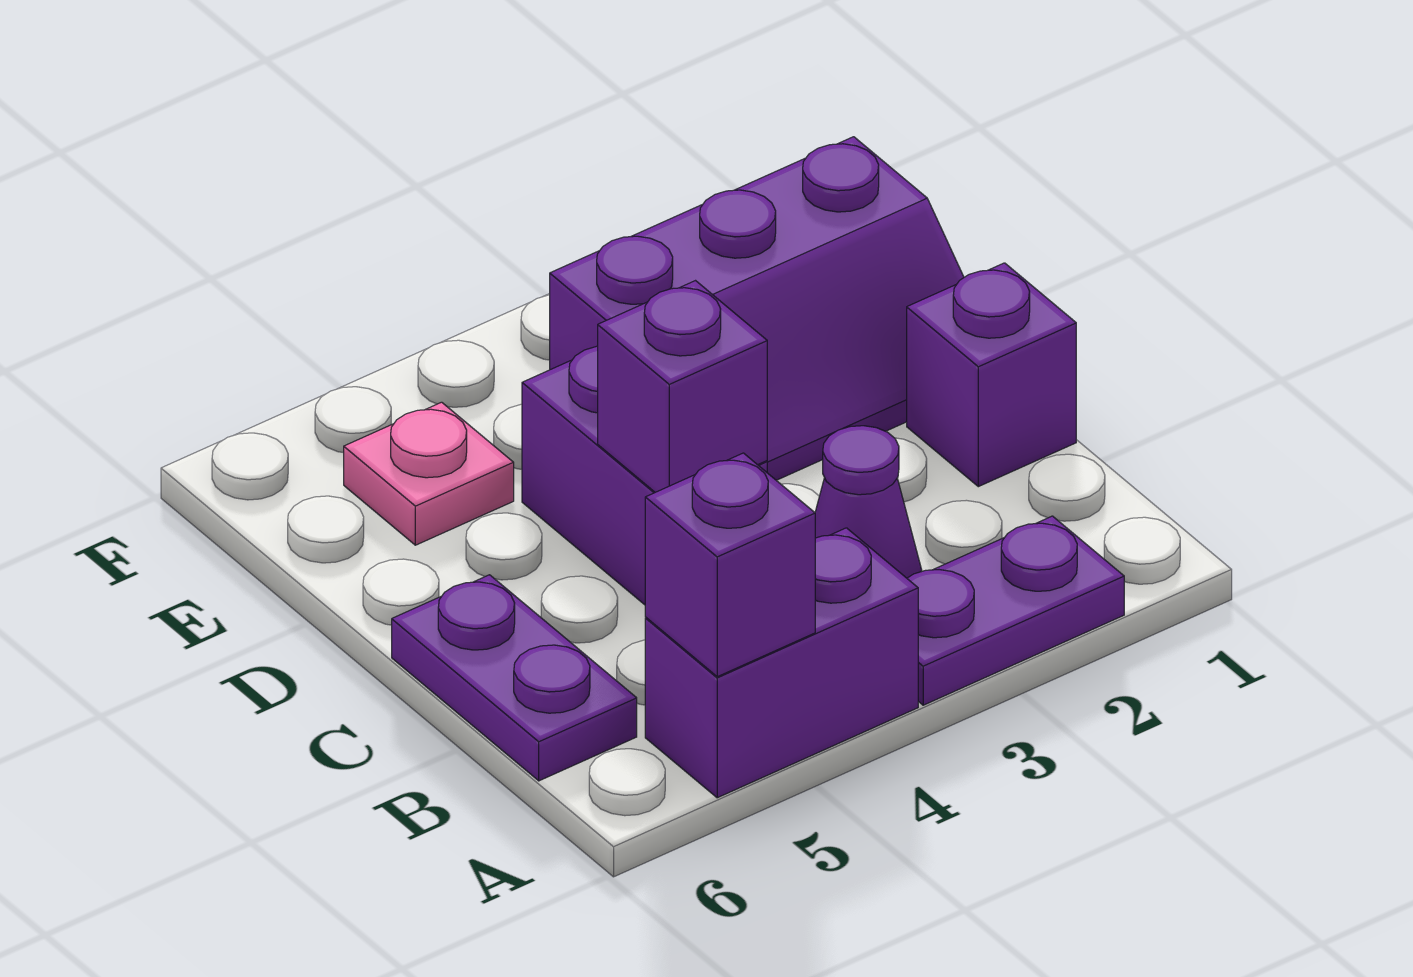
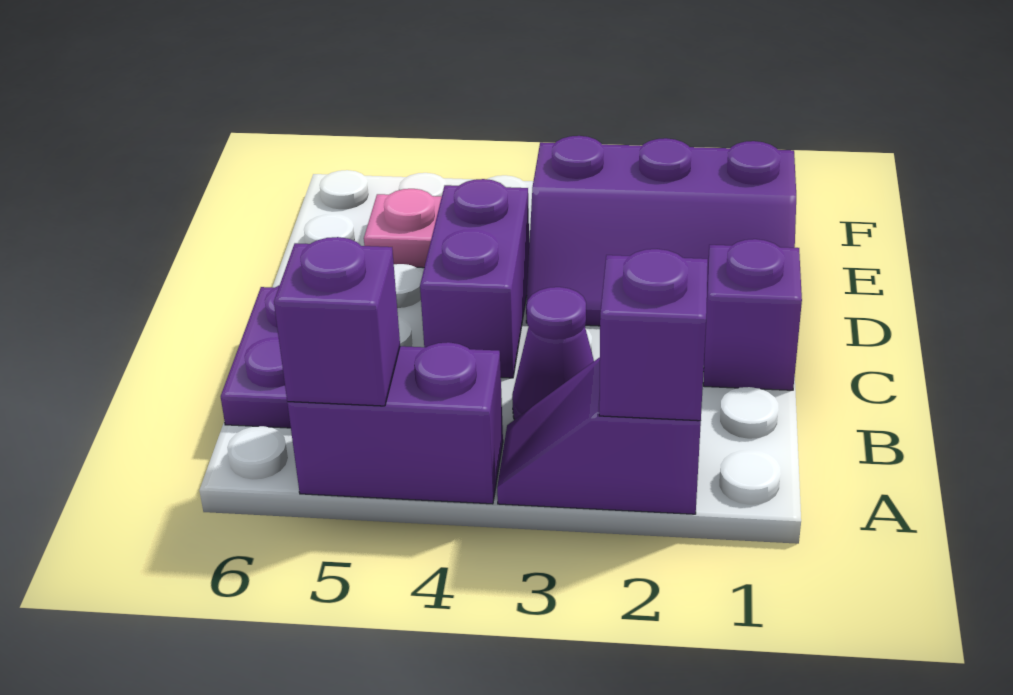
purple 1x2 plate [907,516,1124,705] -> purple 1x2 slope [497,357,701,514]
purple 1x1 brick [598,281,767,492] -> purple 1x1 brick moved to [599,249,708,421]

